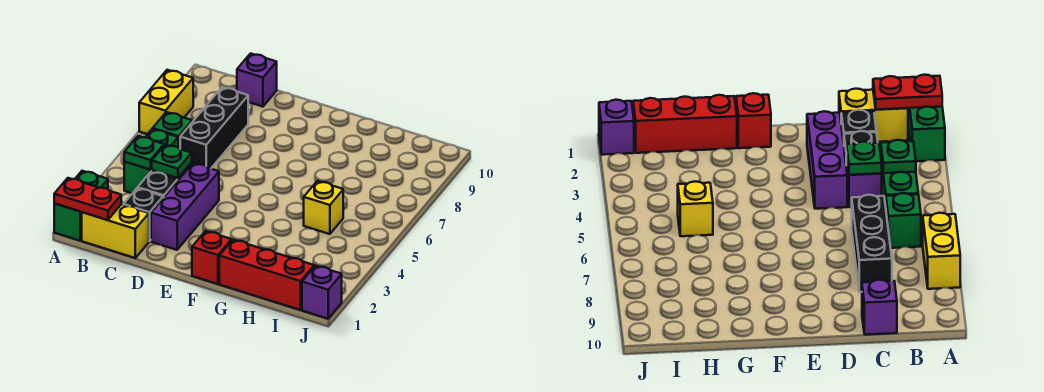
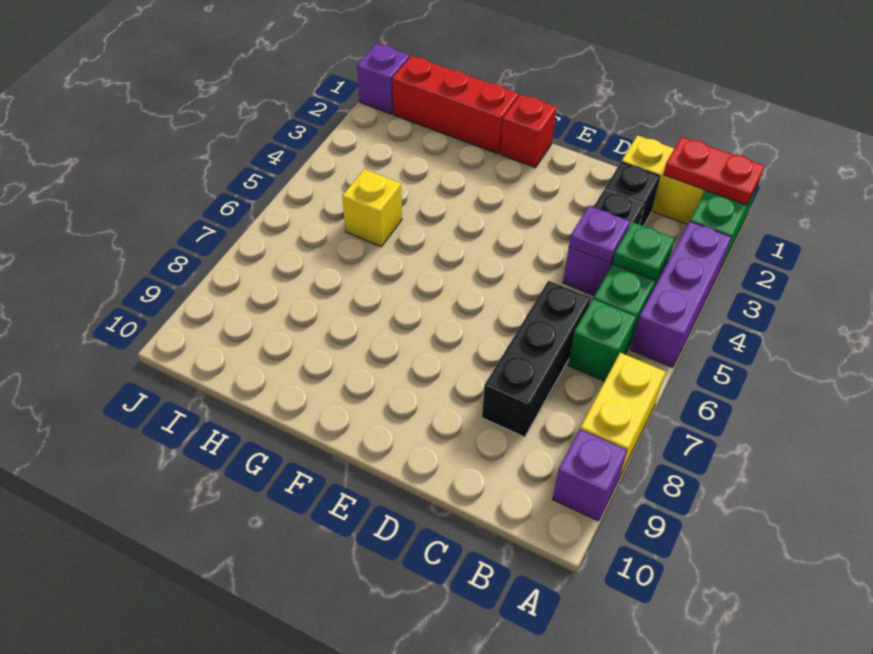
green 1x1 plate [152,145,192,178] -> purple 1x1 plate [569,206,630,263]
purple 1x1 brick [237,53,277,107] -> purple 1x1 brick moved to [553,429,627,521]
purple 1x3 brick [151,163,219,250] -> purple 1x3 brick moved to [631,221,731,368]

